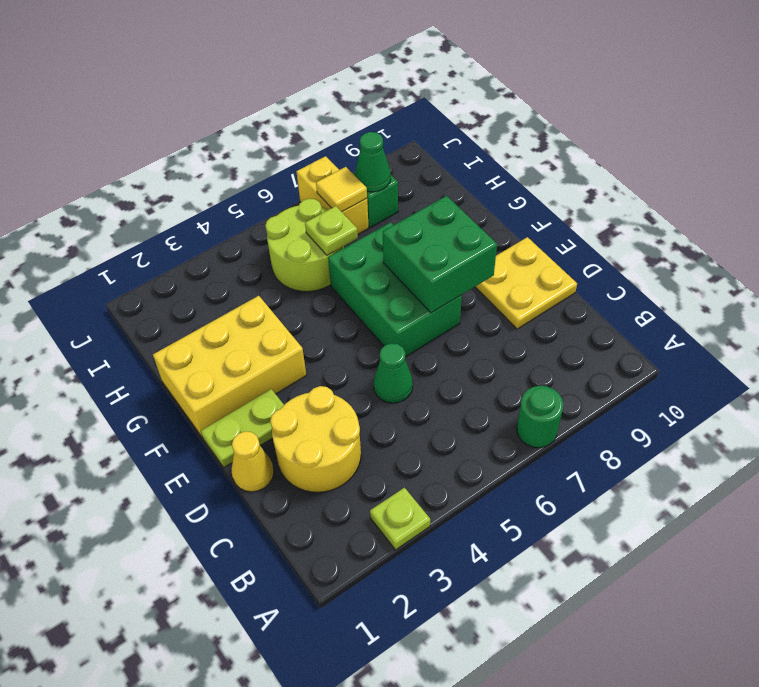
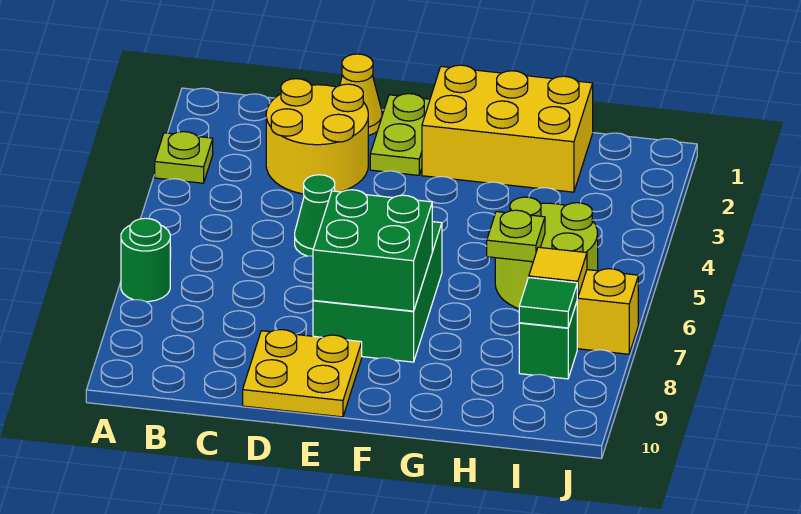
green 2x3 brick [328,222,462,357] -> green 2x3 brick turned to [313,222,442,362]
yellow 2x3 brick [153,296,306,438] -> yellow 2x3 brick turned to [422,65,593,192]
green 1x1 cone [355,132,391,192] -> green 1x1 tile [519,278,577,328]

